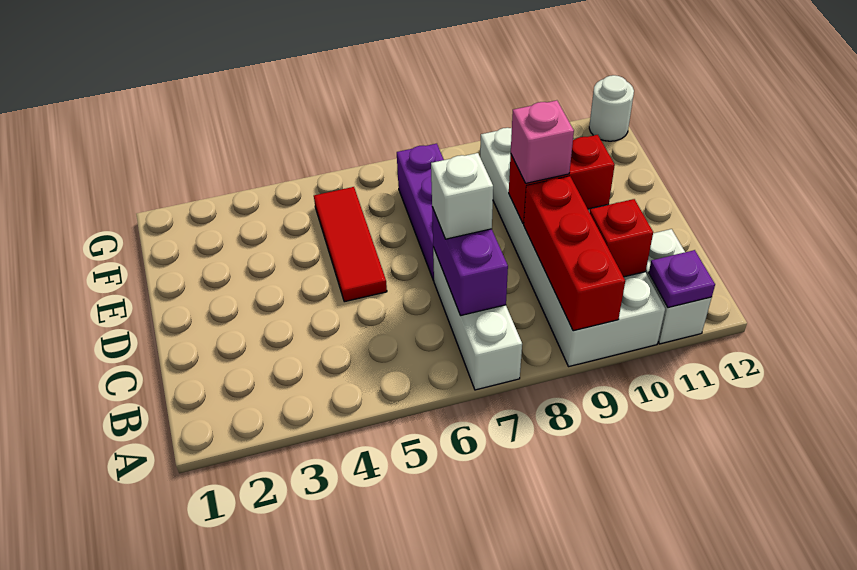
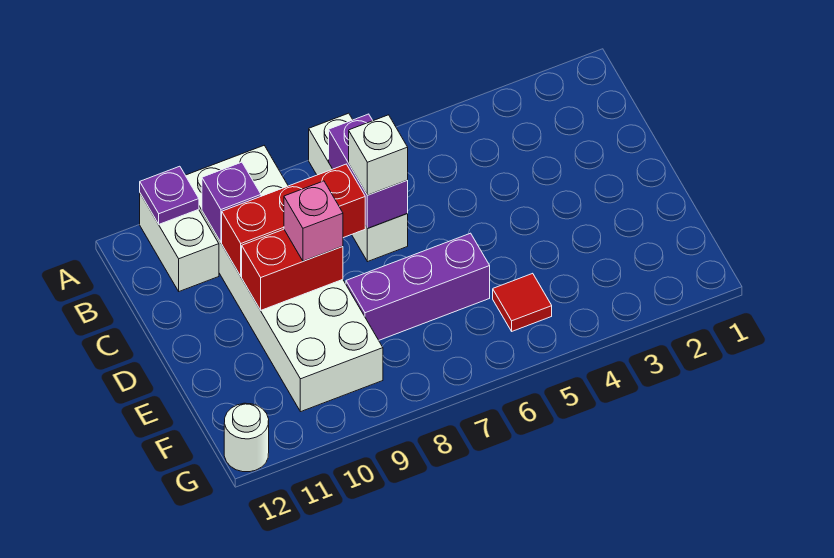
red 1x3 brick [524,176,625,331] -> red 1x3 brick turned to [222,164,365,276]
red 1x1 brick [590,199,653,277] -> purple 1x1 brick [202,162,261,242]
red 1x3 tile [314,187,387,302] -> red 1x1 tile [493,273,552,331]
purple 1x3 brick [397,144,444,281] -> purple 1x3 brick turned to [346,233,490,340]

